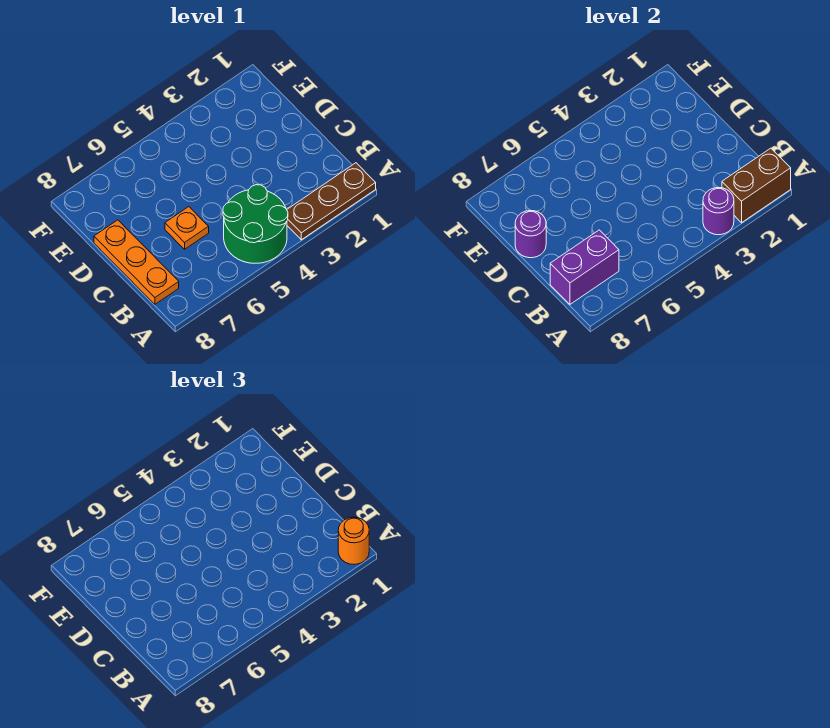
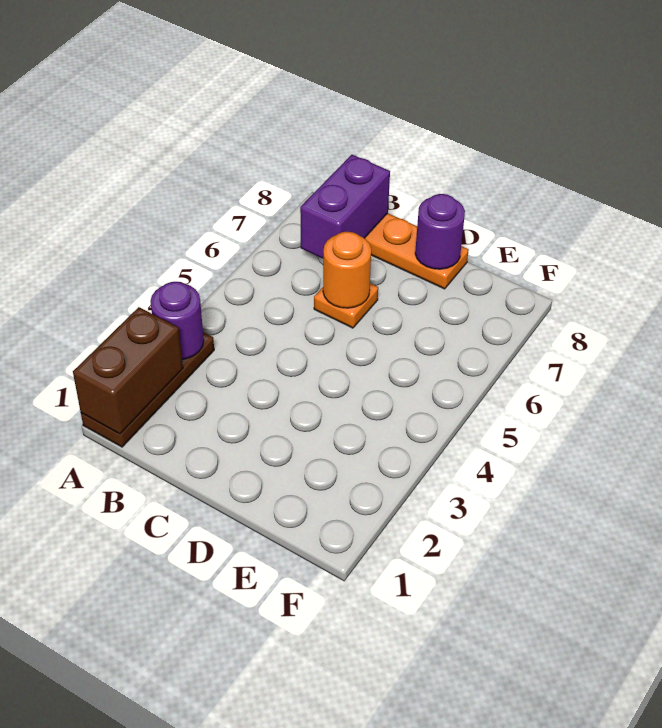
orange 1x1 round brick [338,517,369,565] -> orange 1x1 round brick moved to [323,232,371,308]
green 2x2 round brick [223,185,288,263] -> none

